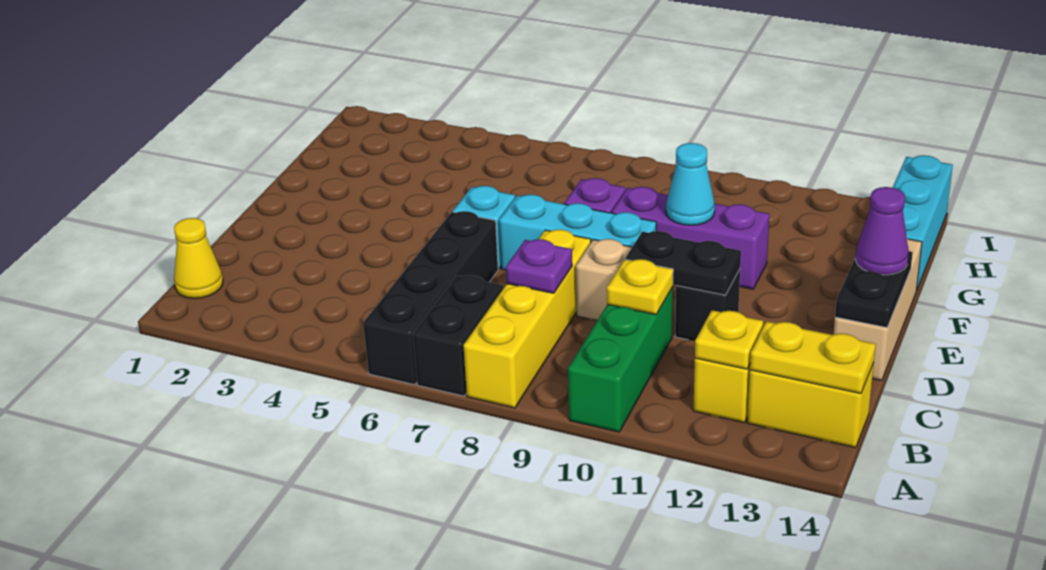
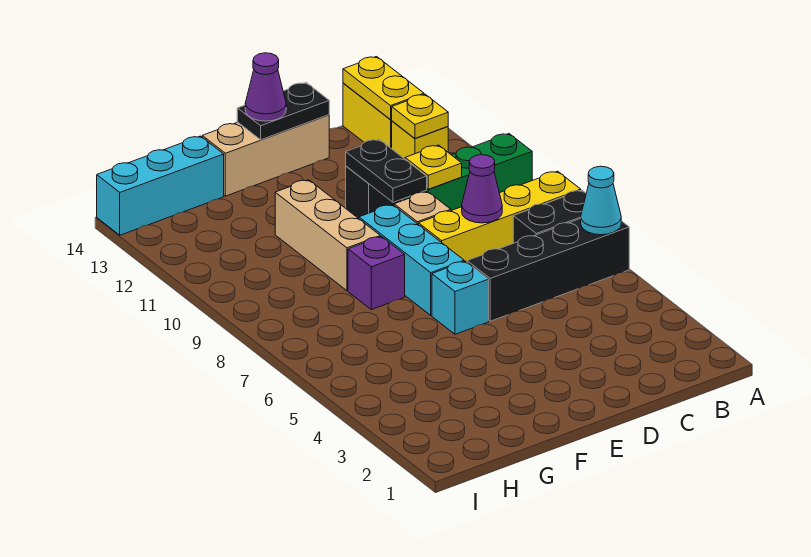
yellow 1x1 cone [174,218,223,298] -> none
purple 1x1 plate [506,239,572,293] -> purple 1x1 cone [462,155,502,223]
purple 1x3 brick [612,187,769,289] -> tan 1x3 brick [275,180,380,291]
cyan 1x1 cone [666,143,715,225] -> cyan 1x1 cone moved to [581,166,621,235]

